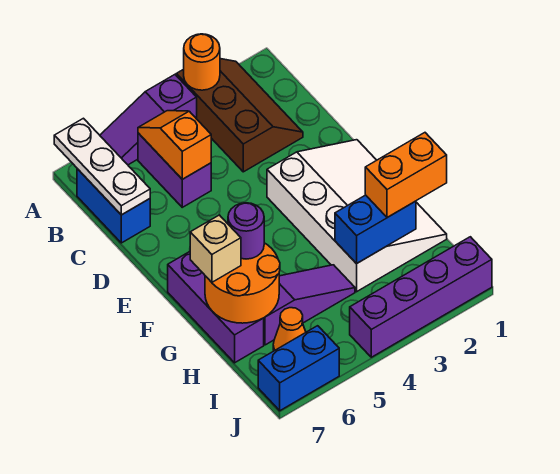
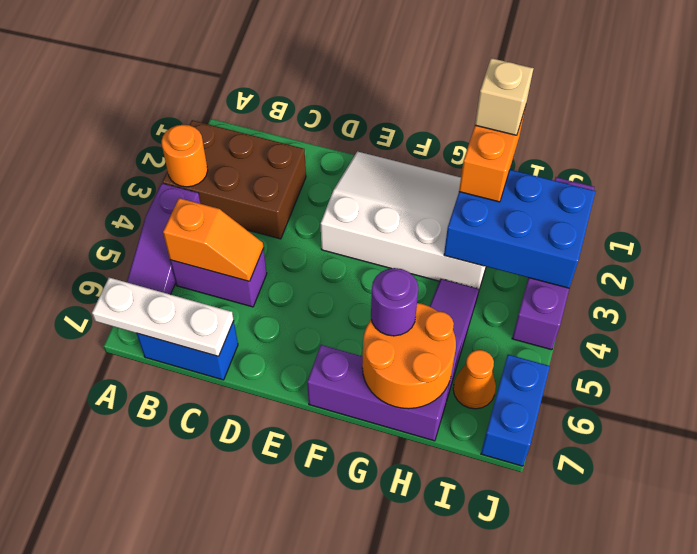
brown 2x3 slope [176,59,303,172] -> brown 2x3 brick [163,120,306,239]
orange 1x2 slope [138,111,211,179] -> orange 1x2 slope turned to [163,198,264,281]
tan 1x1 brick [190,215,241,282] -> tan 1x1 brick moved to [475,58,534,135]
blue 1x2 brick [335,195,416,264] -> blue 2x3 brick [444,170,596,288]

